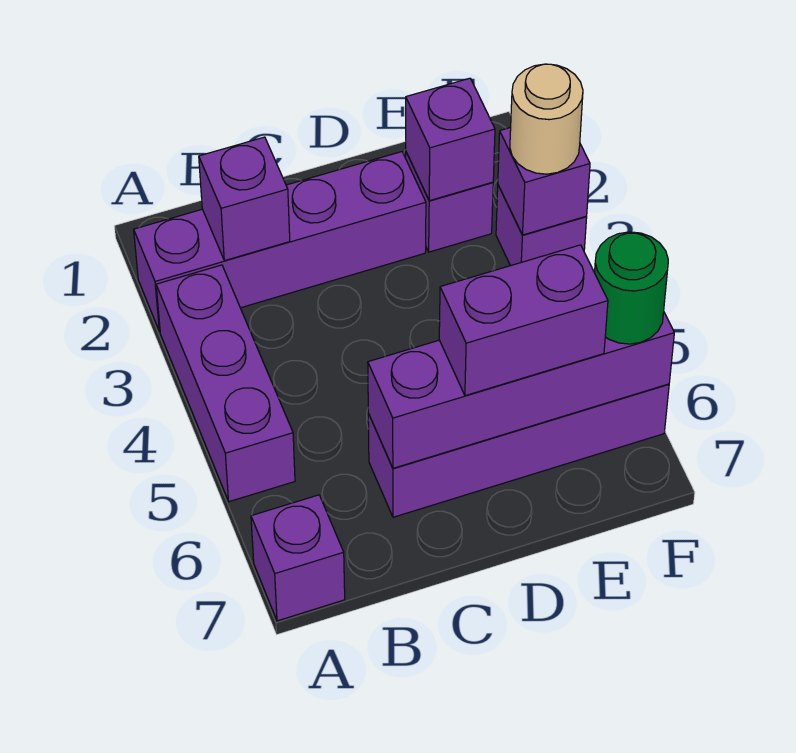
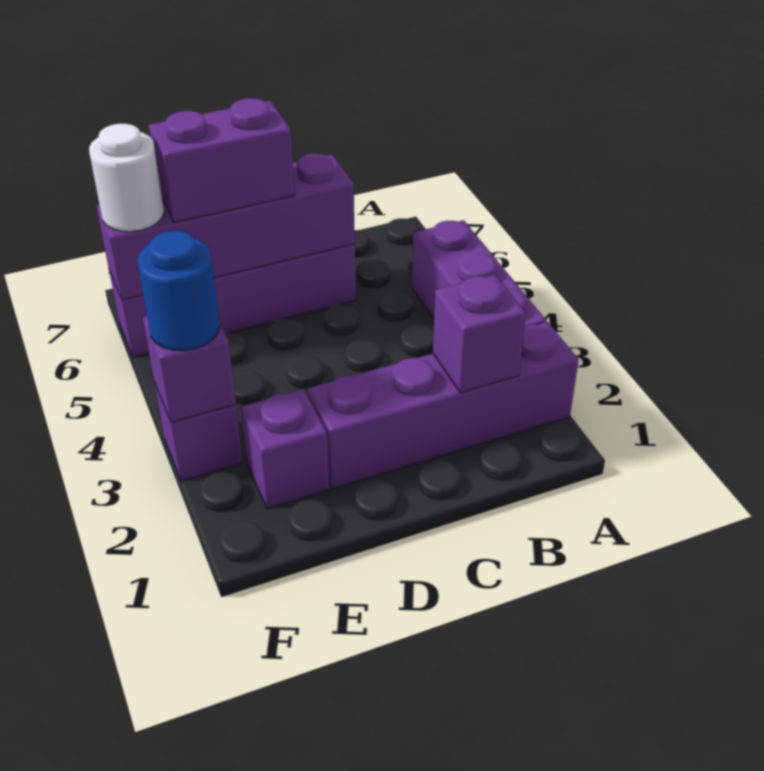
purple 1x1 brick [251,495,345,621] -> none
purple 1x1 brick [406,78,495,201] -> none
tan 1x1 round brick [510,64,583,174] -> blue 1x1 round brick [137,231,220,351]
green 1x1 round brick [594,232,668,344] -> white 1x1 round brick [89,124,164,232]

